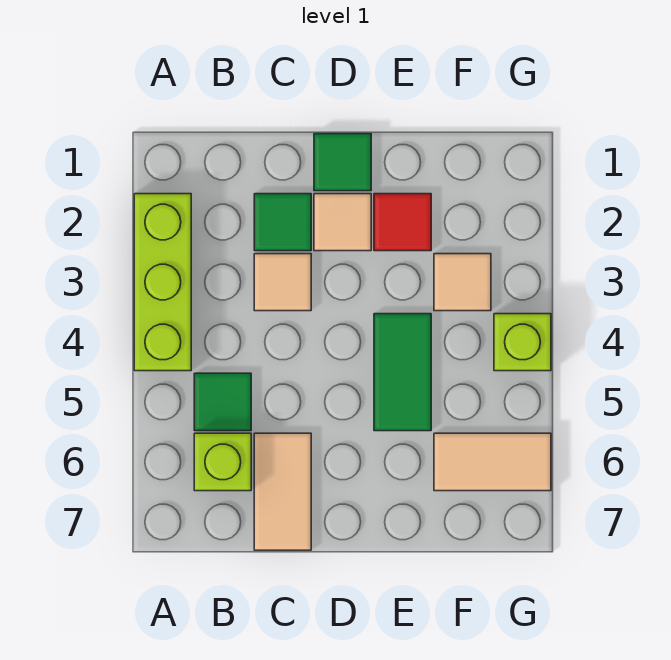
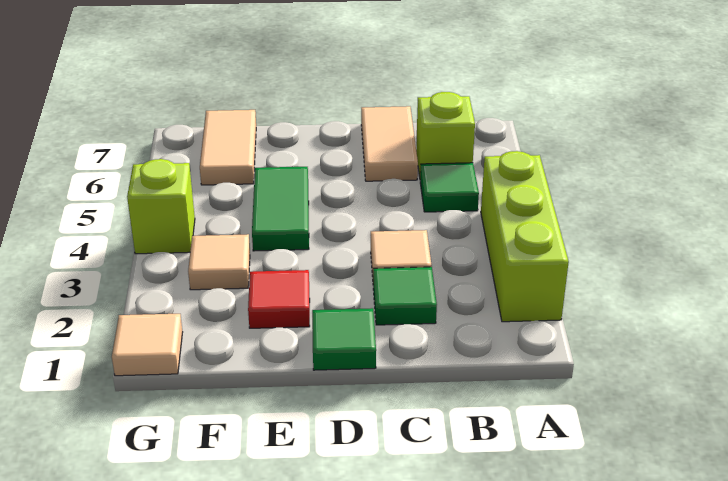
tan 1x1 tile [314,194,371,251] -> tan 1x1 tile moved to [112,314,183,376]
tan 1x2 tile [434,433,551,491] -> tan 1x2 tile turned to [200,110,256,185]

